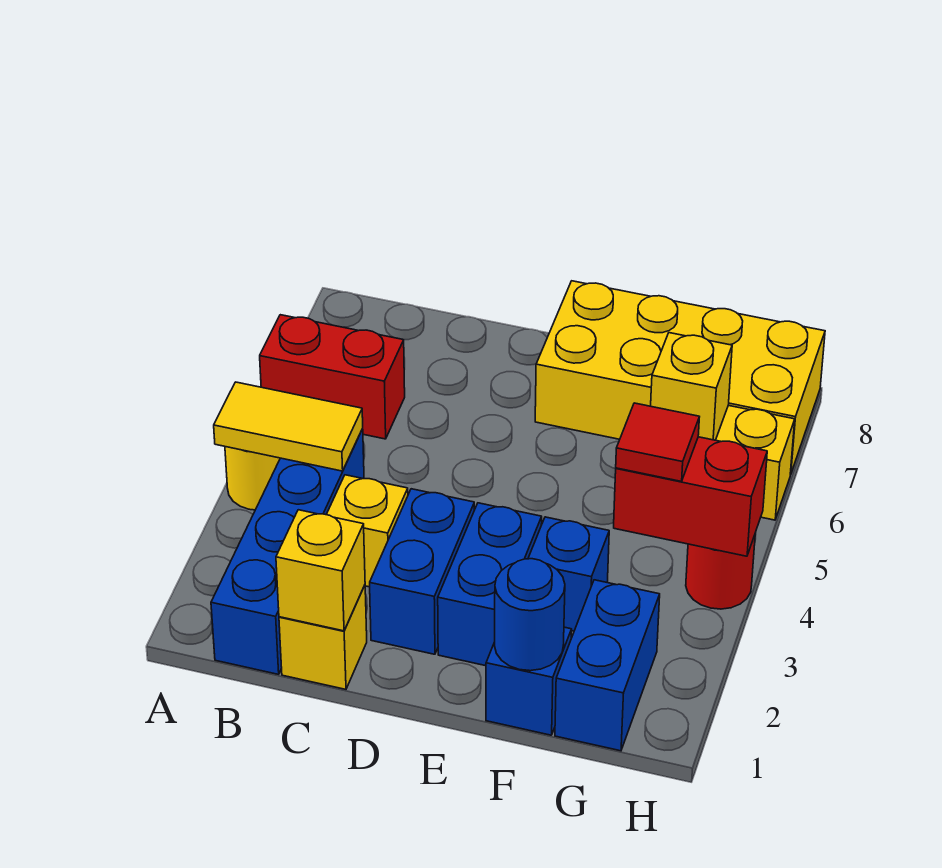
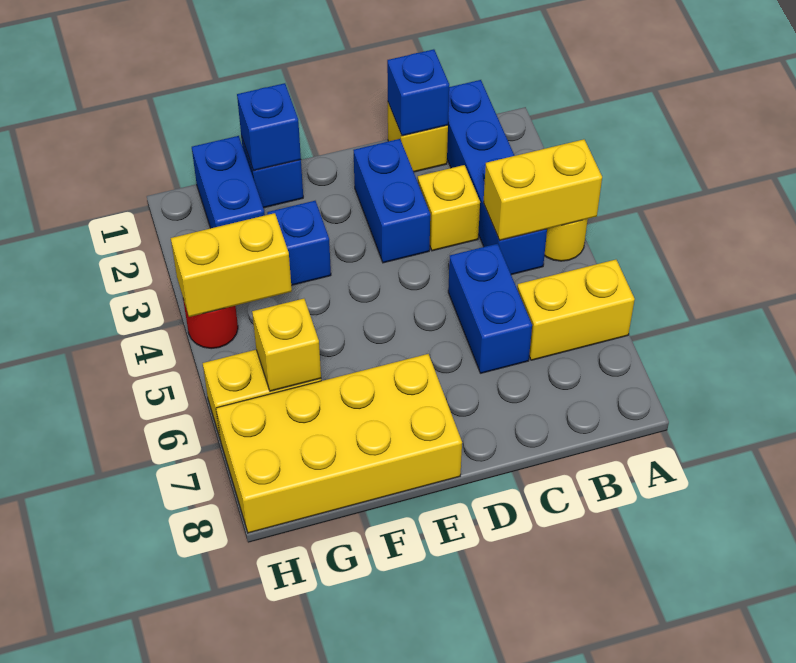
yellow 1x2 tile [214,382,363,471] -> yellow 1x2 brick [483,139,602,240]
red 1x2 brick [260,315,405,439] -> yellow 1x2 brick [517,260,635,360]
yellow 1x1 brick [276,510,365,631] -> blue 1x1 brick [387,49,449,136]
blue 1x2 brick [438,503,542,666] -> blue 1x2 brick moved to [448,244,532,373]
blue 1x1 round brick [495,559,565,671] -> blue 1x1 brick [237,83,301,171]
red 1x2 brick [614,437,767,556] -> yellow 1x2 brick [171,213,292,317]
red 1x1 tile [616,403,699,481] -> none

